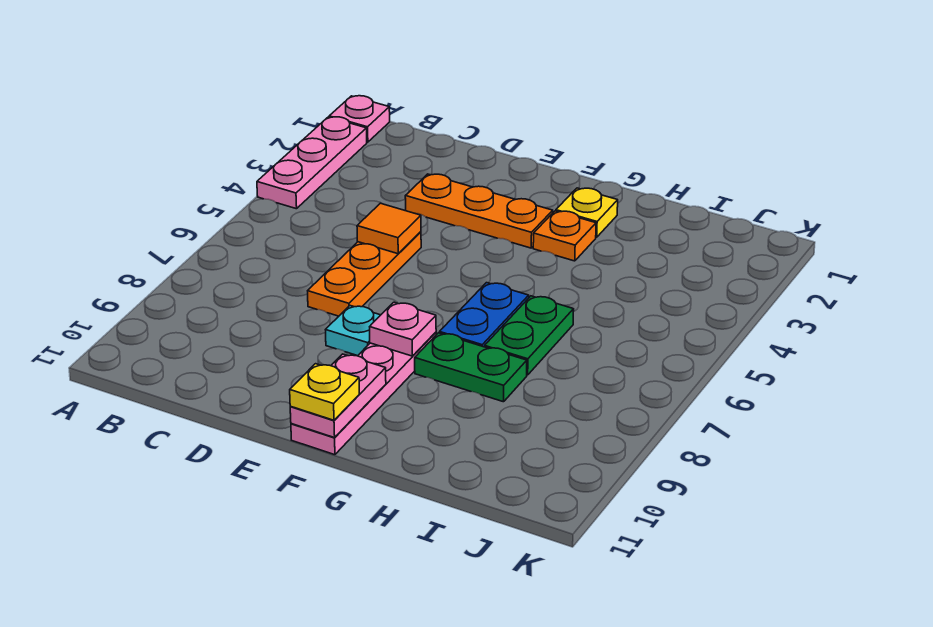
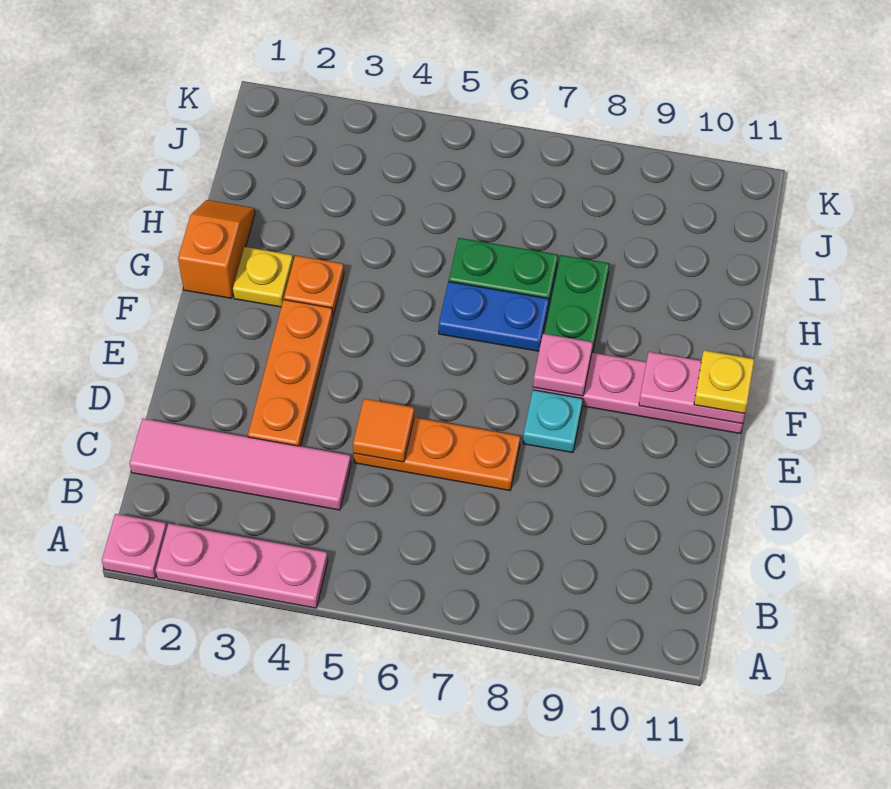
none -> pink 1x4 tile [130,418,351,510]
none -> orange 1x2 slope [178,200,255,298]

